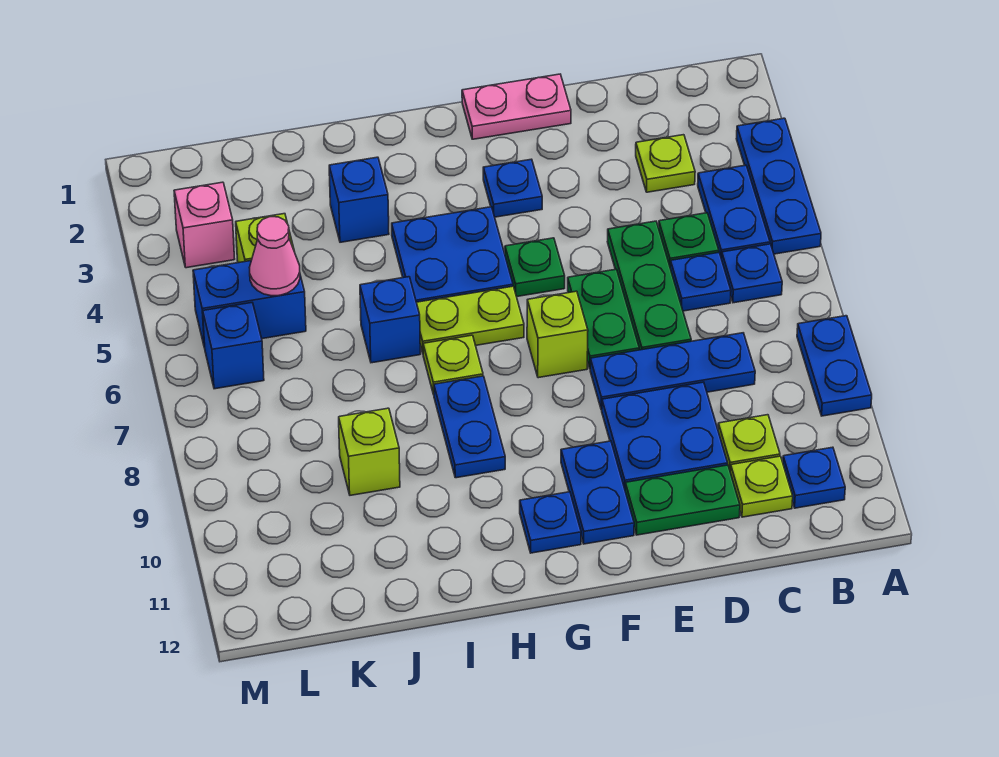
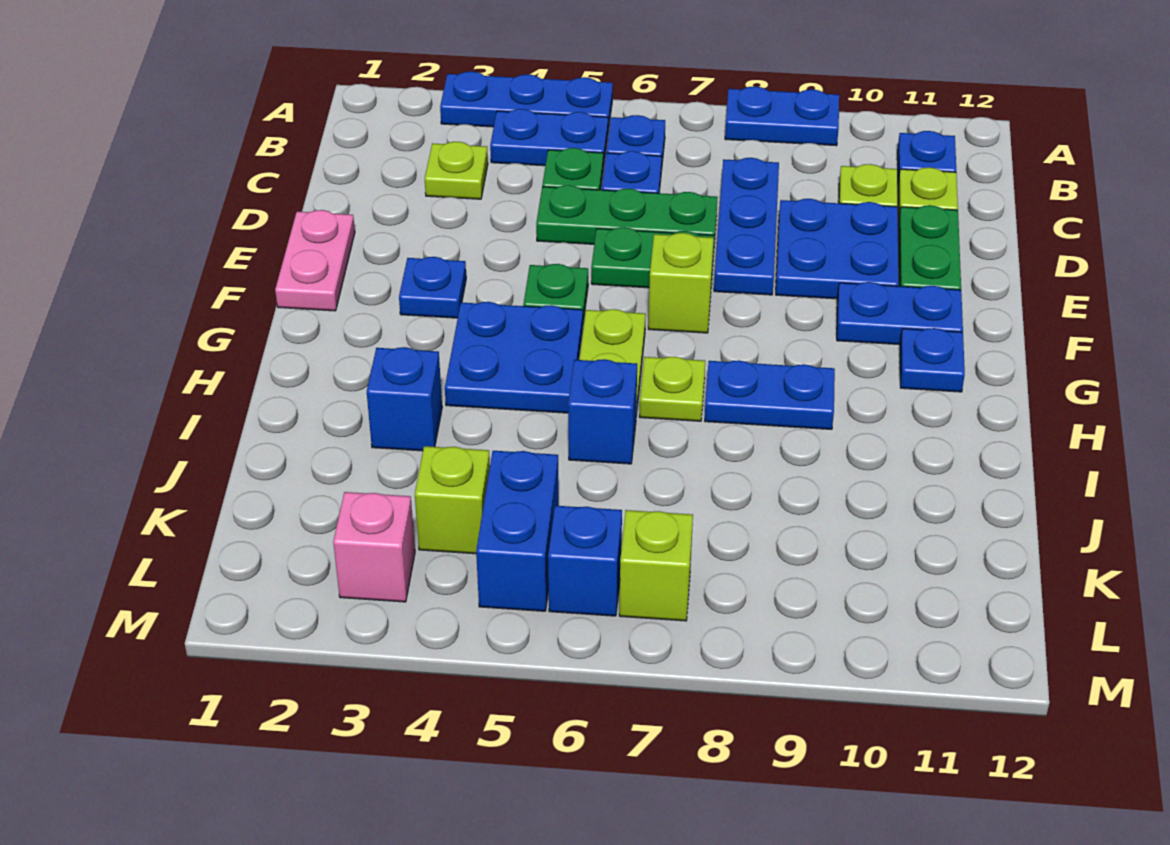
lime 1x1 brick [339,408,400,495] -> lime 1x1 brick moved to [619,510,693,621]
pink 1x1 cone [249,217,300,296] -> none

